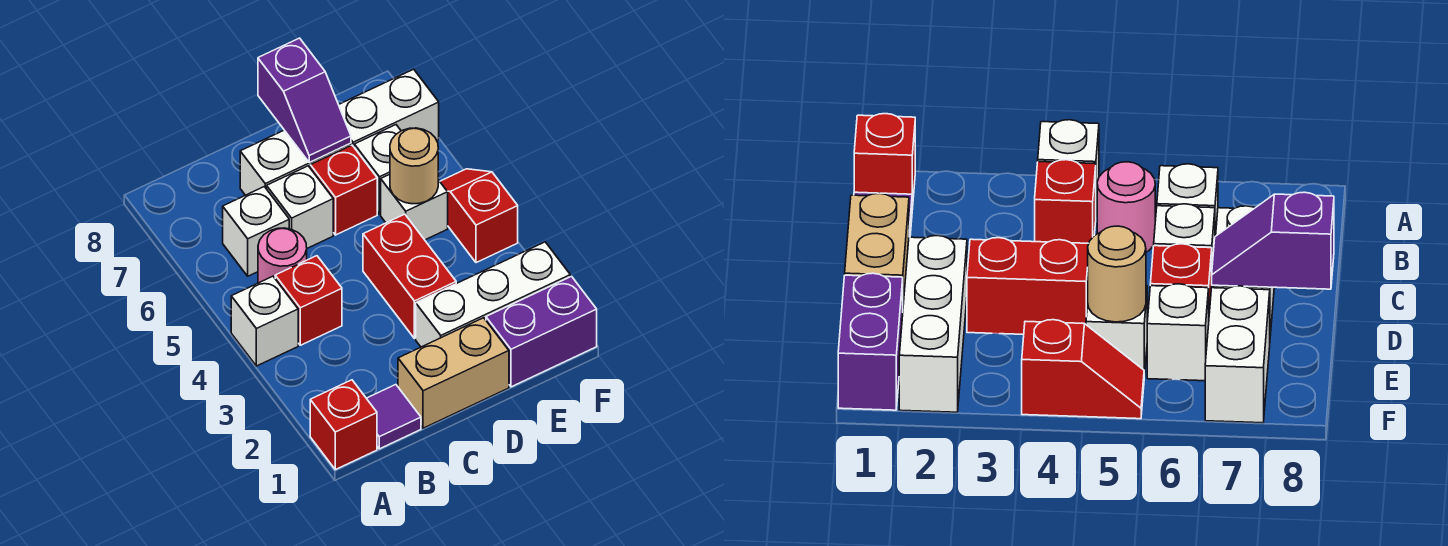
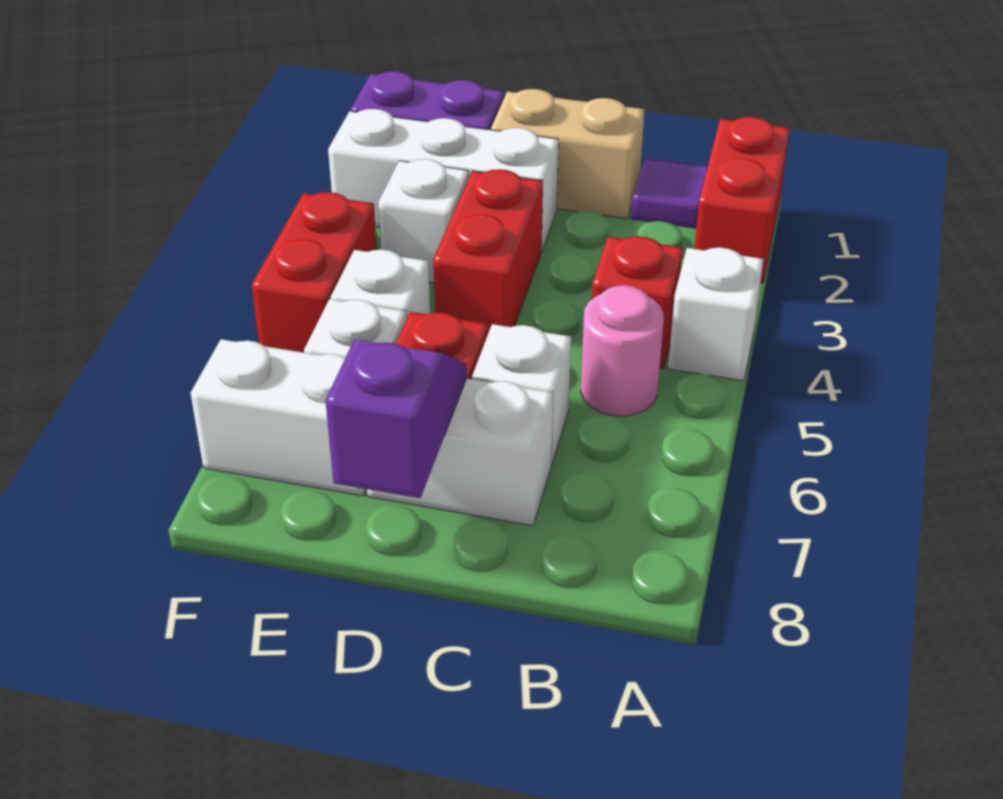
red 1x1 brick [310,380,377,470] -> red 1x2 brick [694,117,790,283]
white 1x1 brick [223,187,289,276] -> white 1x1 brick moved to [378,159,469,282]
tan 1x1 round brick [390,128,438,204] -> none
red 1x2 slope [440,169,518,263] -> red 1x2 brick [252,192,377,352]

